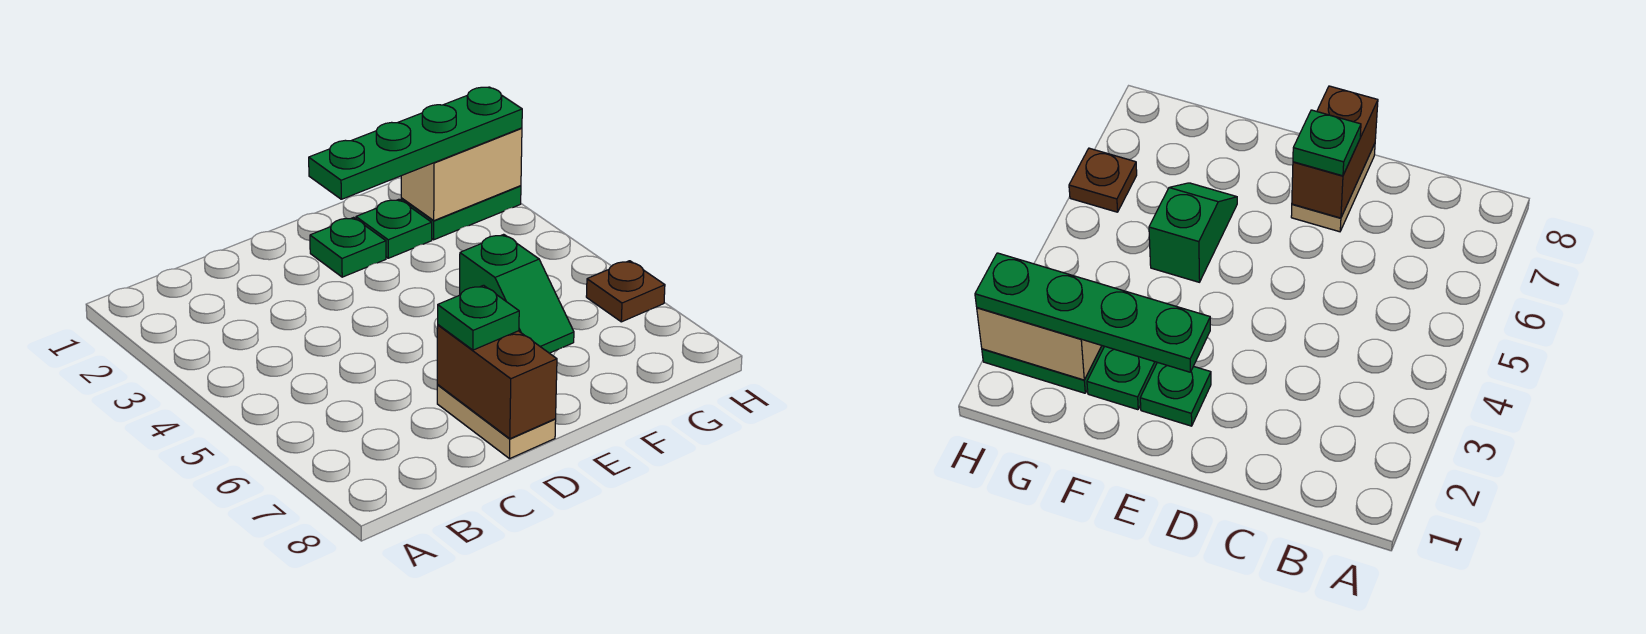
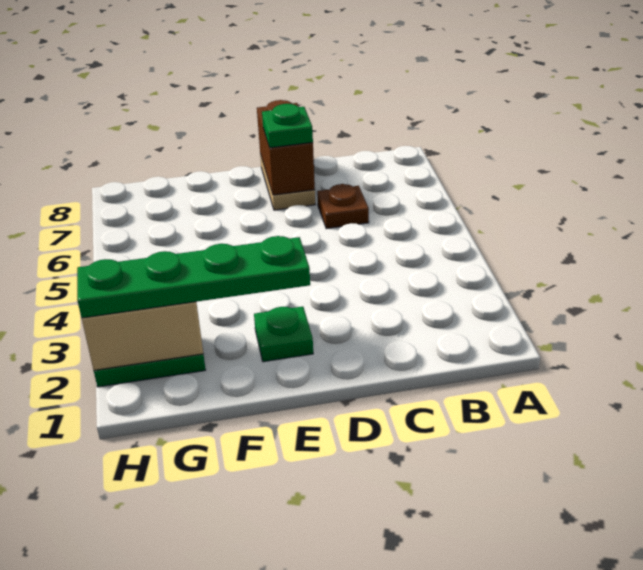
green 1x1 plate [356,199,432,258] -> none
green 1x2 slope [460,234,574,353] -> none
brown 1x1 plate [586,261,665,322] -> brown 1x1 plate moved to [317,184,369,229]

